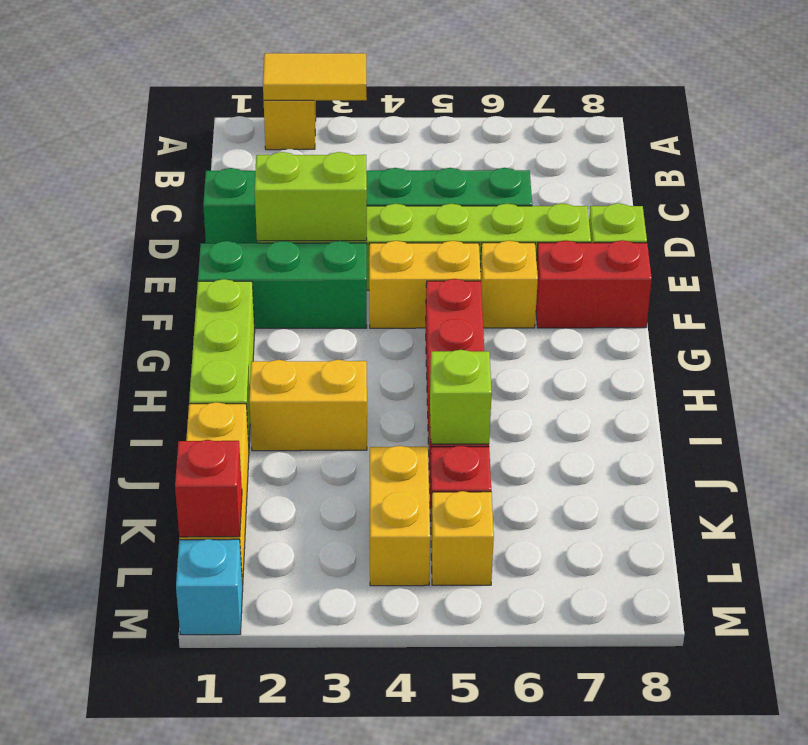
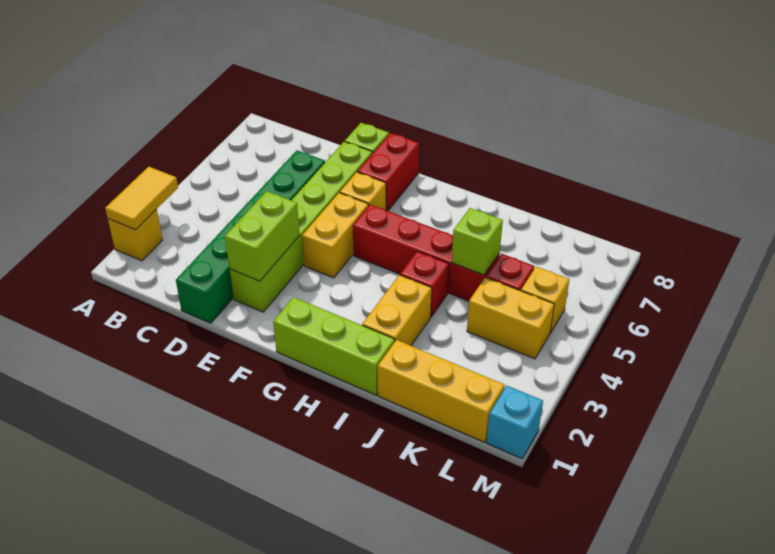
green 1x3 brick [198,241,367,328] -> none
red 1x1 brick [175,440,242,537] -> red 1x1 brick moved to [400,251,449,317]

